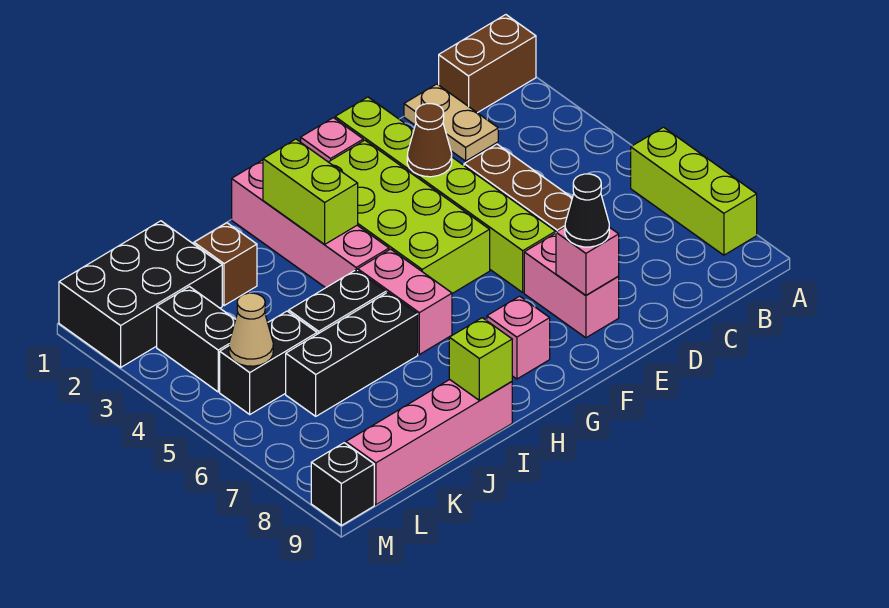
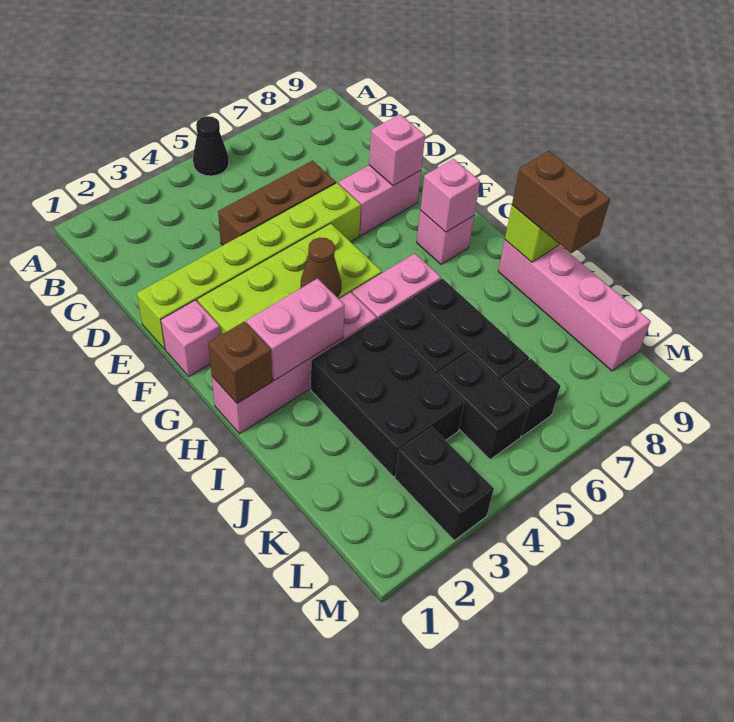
brown 1x2 brick [439,15,536,113] -> brown 1x2 brick moved to [512,151,610,254]
lime 1x3 brick [631,127,757,255] -> none
tan 1x2 plate [404,84,498,161] -> none
brown 1x1 cone [407,104,452,177] -> brown 1x1 cone moved to [301,238,341,297]
black 1x1 cone [565,174,609,247] -> black 1x1 cone moved to [193,116,229,176]
none -> pink 1x1 brick [420,159,480,232]
lime 1x2 brick [263,139,358,245] -> pink 1x2 brick [246,278,345,381]
brown 1x1 brick [194,223,257,306] -> brown 1x1 brick moved to [208,322,272,404]
black 2x3 brick [59,221,222,367] -> black 2x3 brick moved to [311,319,464,477]
black 1x2 brick [157,287,236,392] -> black 1x2 brick turned to [395,427,494,540]
tan 1x1 cone [229,293,273,366] -> none
black 1x1 brick [311,443,374,525] -> black 1x1 brick moved to [500,359,561,436]

